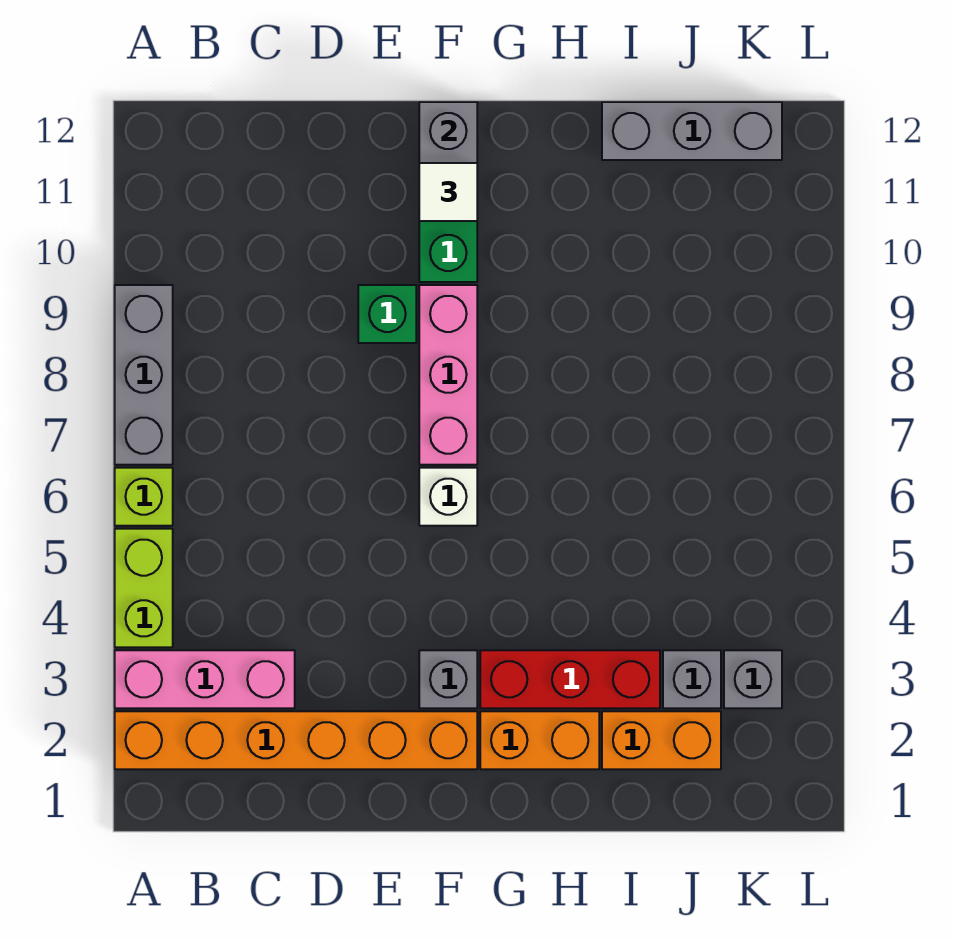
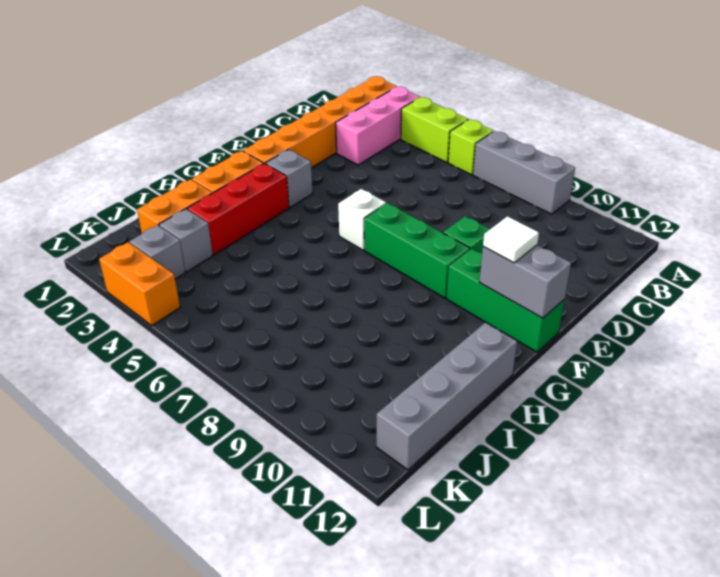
pink 1x3 brick [419,285,477,465] -> green 1x3 brick [364,203,470,298]
grey 1x3 brick [602,102,782,160] -> grey 1x4 brick [377,322,517,470]
none -> orange 1x2 brick [99,242,180,326]

